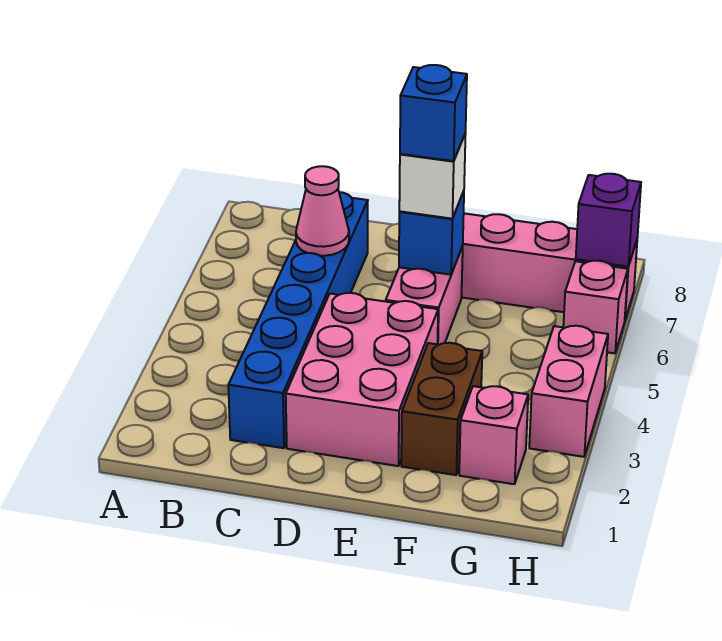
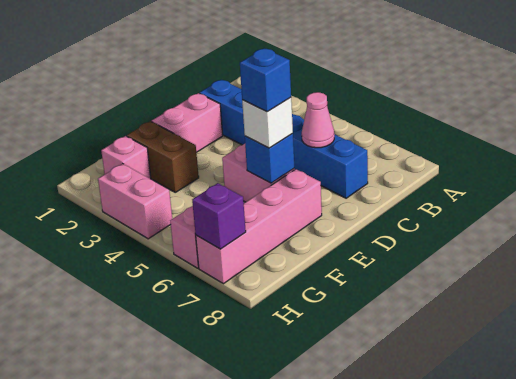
pink 2x3 brick [286,293,438,466] -> pink 1x2 brick [152,93,223,152]

